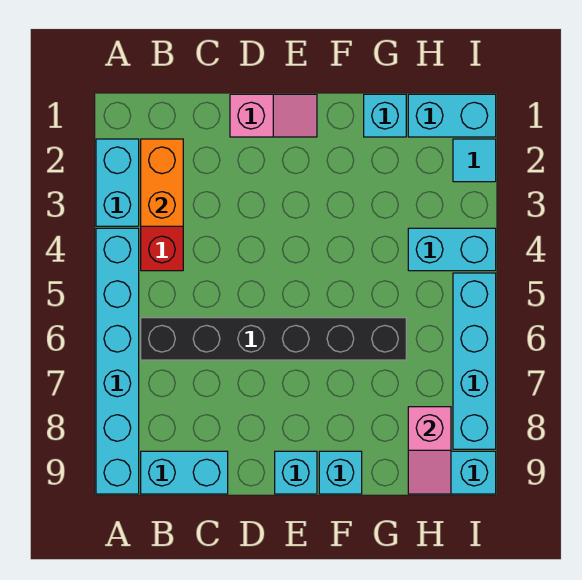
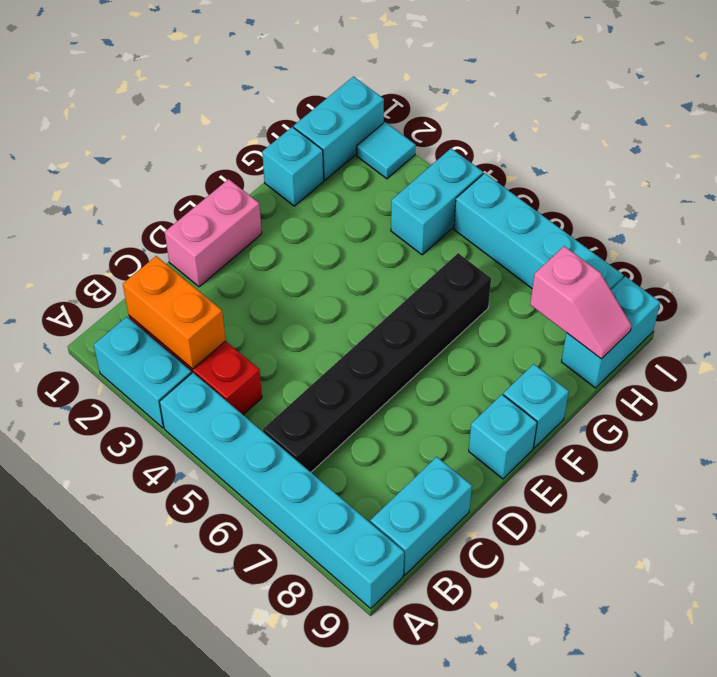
pink 1x2 slope [230,94,317,137] -> pink 1x2 brick [165,179,262,287]

